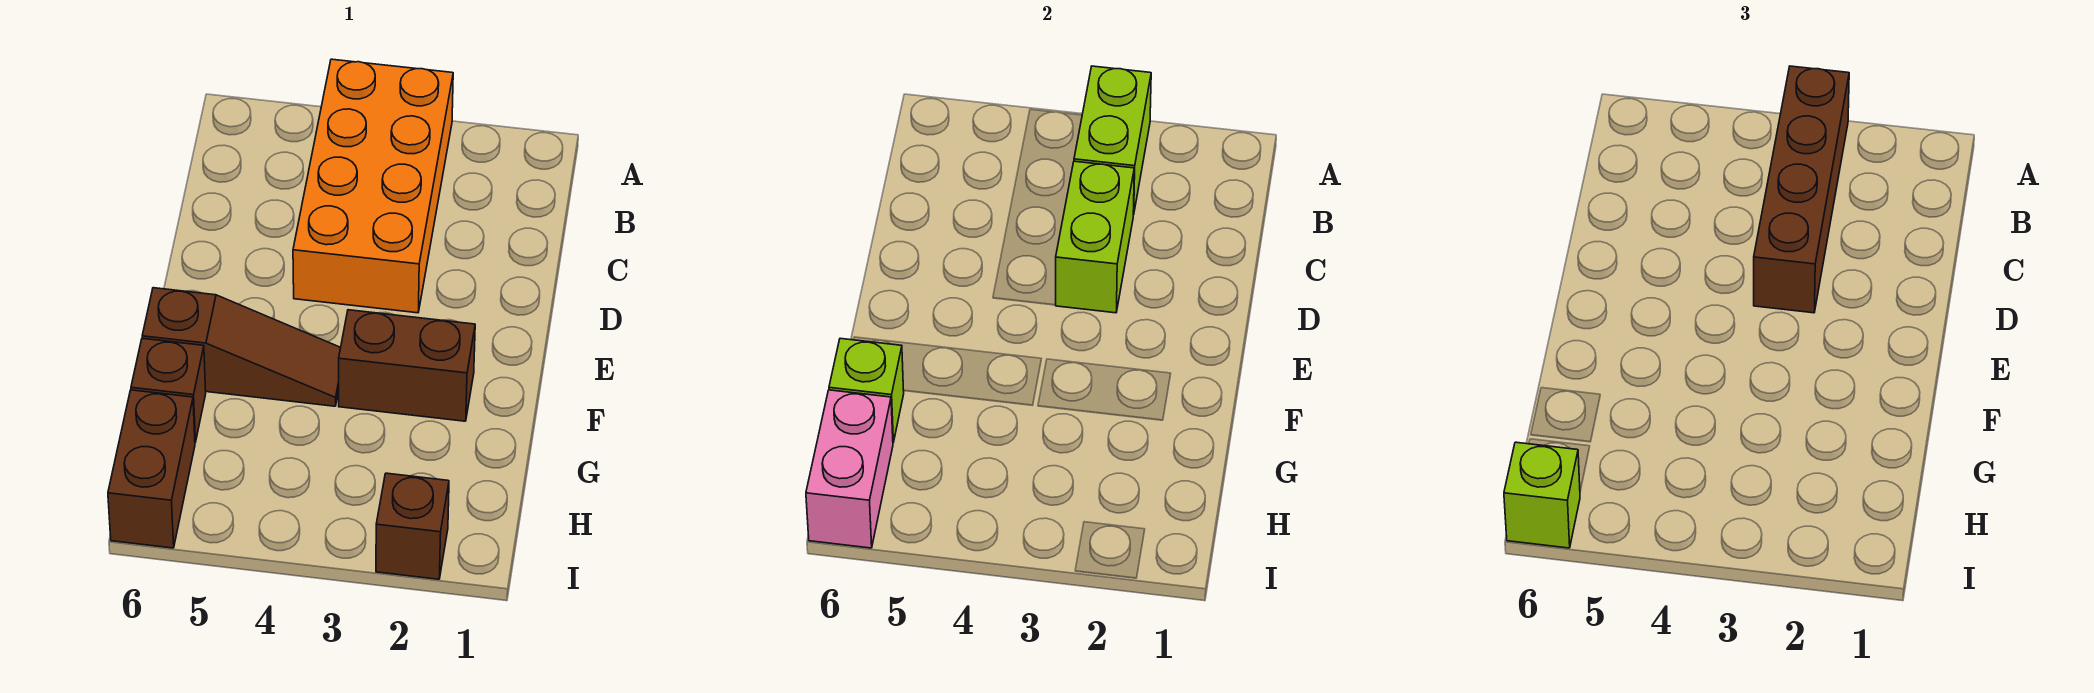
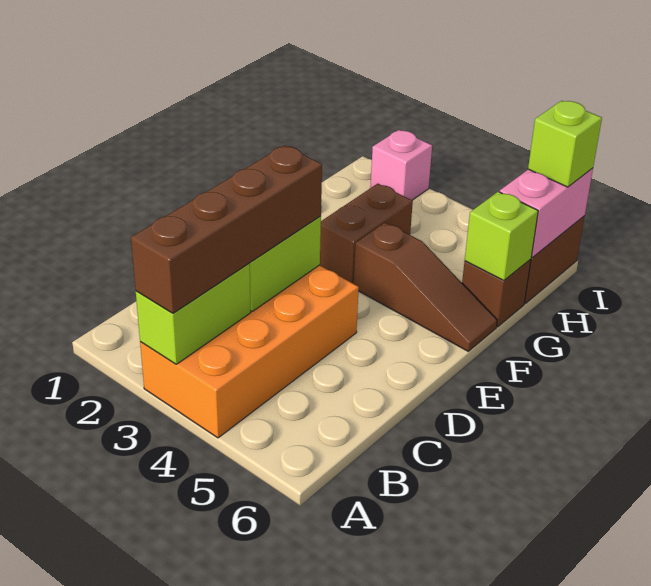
brown 1x2 brick [339,310,475,421] -> brown 1x2 brick turned to [320,184,413,284]
brown 1x3 slope [142,288,341,406] -> brown 1x3 slope turned to [354,223,497,351]
brown 1x1 brick [376,473,449,579] -> pink 1x1 brick [370,130,432,200]

